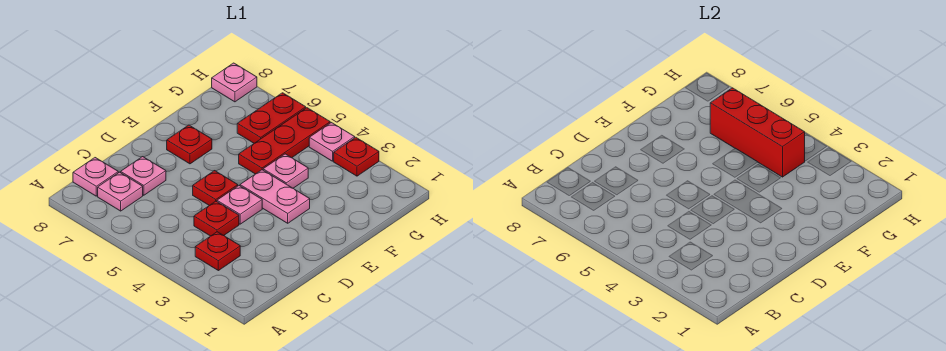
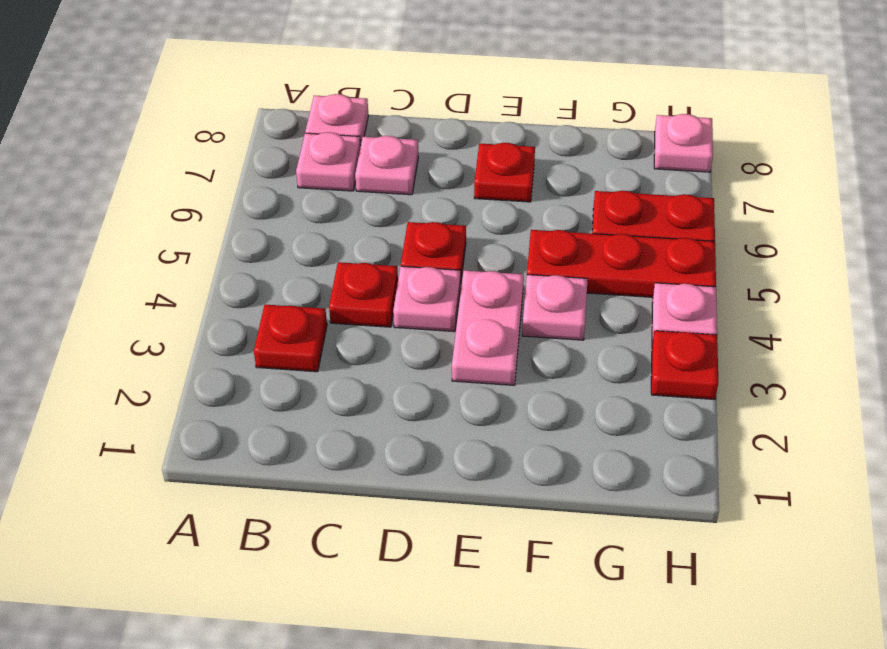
red 1x3 brick [710,88,805,177] -> none

